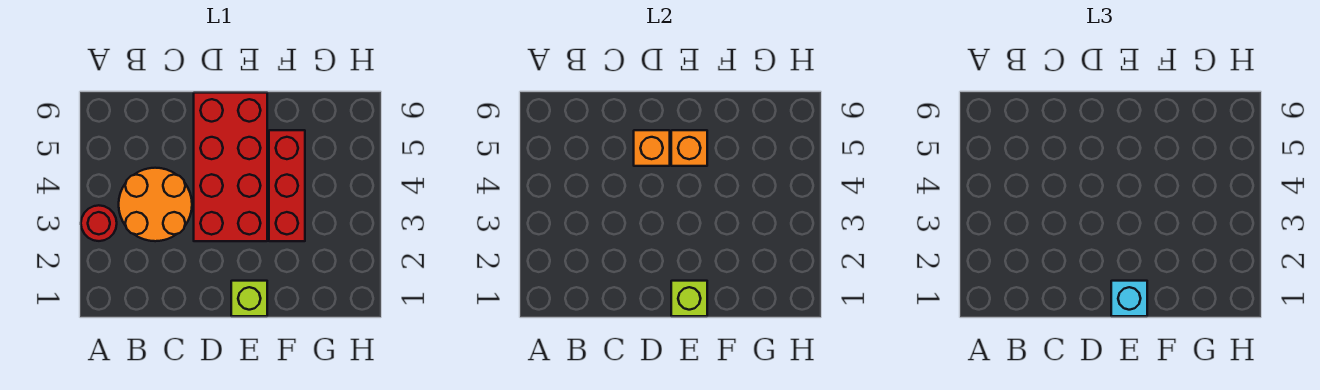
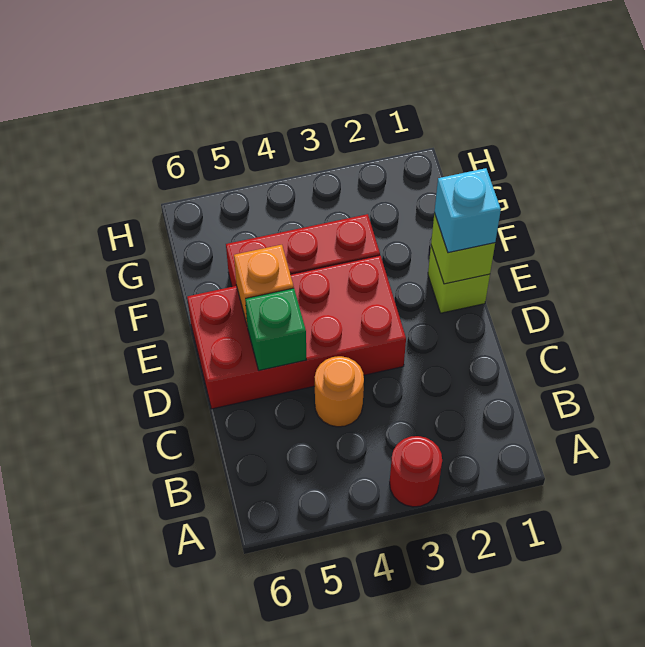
orange 2x2 round brick [119,168,192,241] -> orange 1x1 round brick [315,356,364,427]
orange 1x1 brick [634,130,670,166] -> green 1x1 brick [245,288,306,371]

